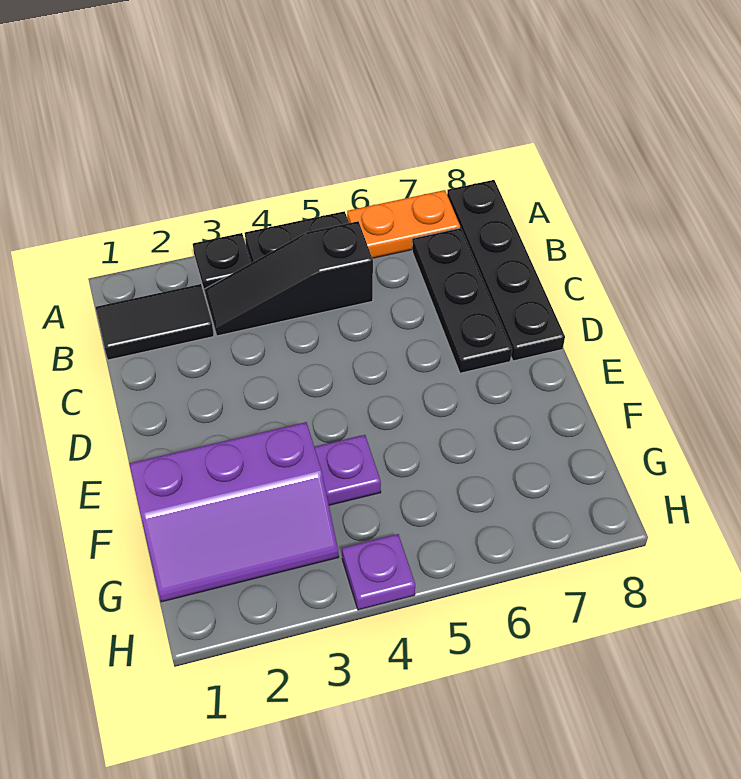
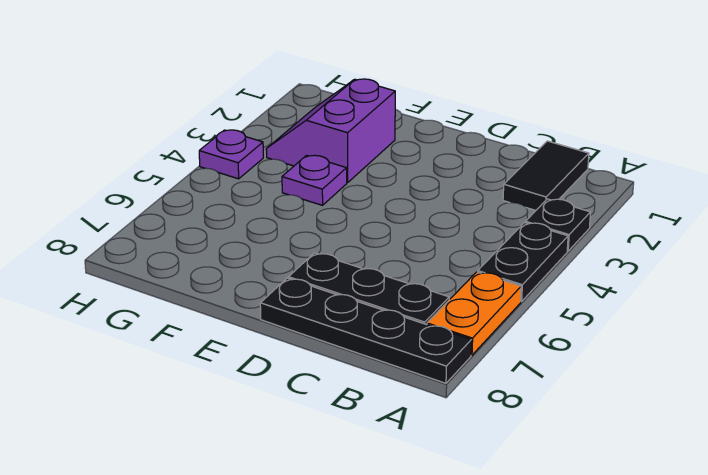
black 1x3 slope [205,221,373,336] -> none
purple 2x3 slope [129,422,339,602] -> purple 2x2 slope [266,79,395,183]

